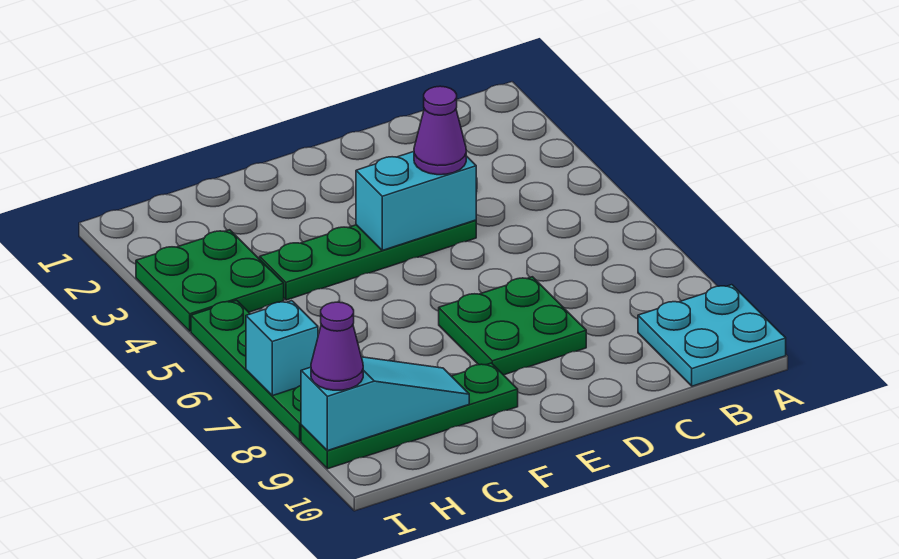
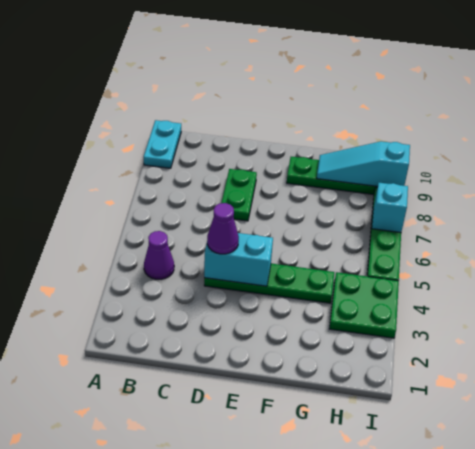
cyan 2x2 plate [638,285,786,386] -> cyan 1x2 plate [144,120,181,168]
green 2x2 plate [439,277,586,375] -> green 1x2 plate [222,169,257,221]
purple 1x1 cone [311,302,363,390] -> purple 1x1 cone moved to [144,231,174,279]

